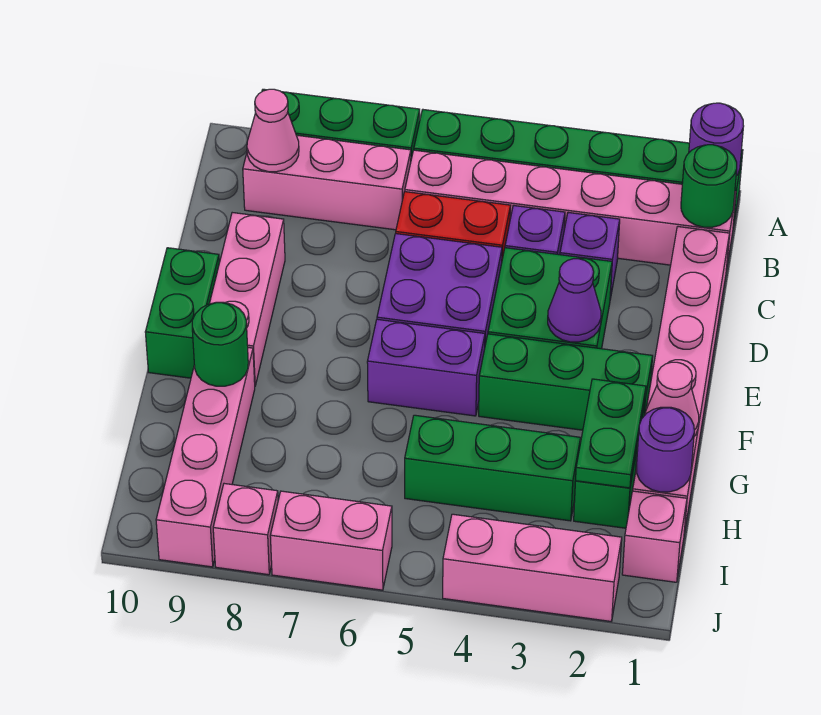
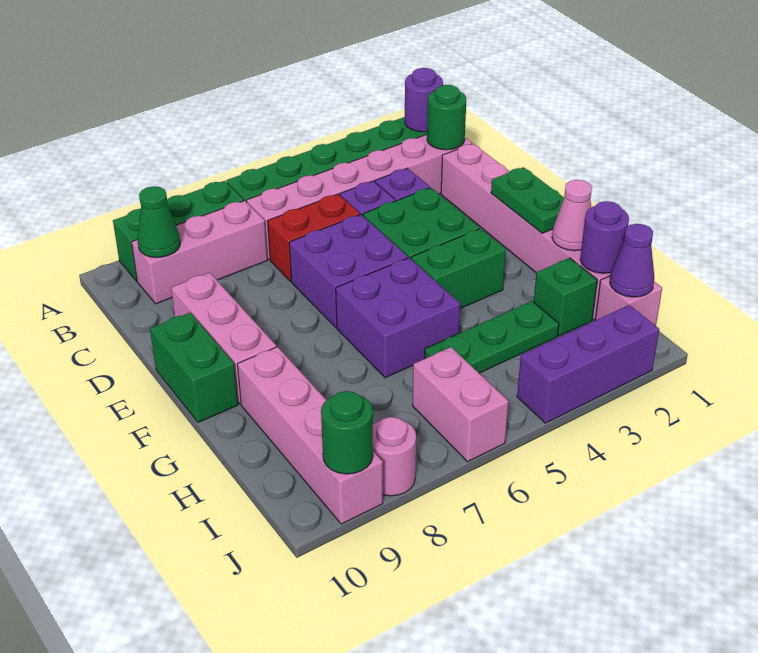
pink 1x1 cone [247,89,299,172] -> green 1x1 cone [138,186,180,257]
purple 1x1 cone [548,259,601,342] -> purple 1x1 cone moved to [610,224,654,297]
green 1x3 brick [479,334,653,430] -> green 1x2 brick [411,229,506,308]
purple 1x2 brick [367,319,485,416] -> purple 2x2 brick [336,258,460,378]
green 1x2 plate [576,379,646,488] -> green 1x2 plate moved to [491,167,564,233]
green 1x1 round brick [192,302,248,386] -> green 1x1 round brick moved to [321,391,373,474]
green 1x3 brick [405,415,581,521] -> green 1x3 plate [424,301,559,373]
pink 1x3 brick [443,514,622,621] -> purple 1x3 brick [517,305,659,423]
pink 1x2 brick [270,491,392,590] -> pink 1x2 brick turned to [413,347,509,462]
pink 1x1 brick [213,484,278,575] -> pink 1x1 round brick [373,417,416,496]

